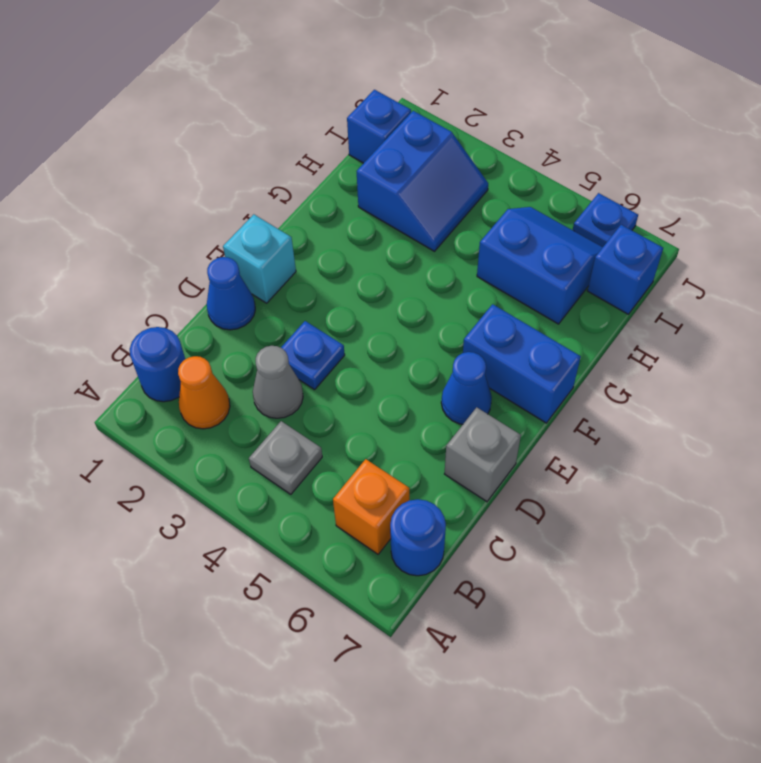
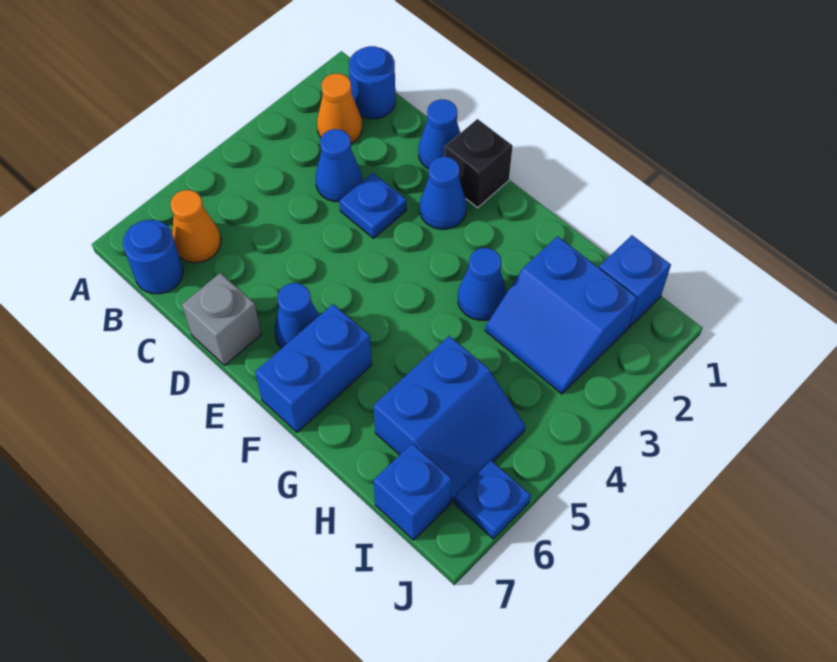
grey 1x1 plate [249,421,322,494] -> none
orange 1x1 brick [333,459,409,554] -> orange 1x1 cone [171,190,221,263]
grey 1x1 cone [253,346,303,418] -> blue 1x1 cone [316,129,362,202]
cyan 1x1 brick [223,214,296,303] -> black 1x1 brick [444,119,513,208]
none -> blue 1x1 cone [420,157,467,229]
none -> blue 1x1 cone [458,248,507,320]

